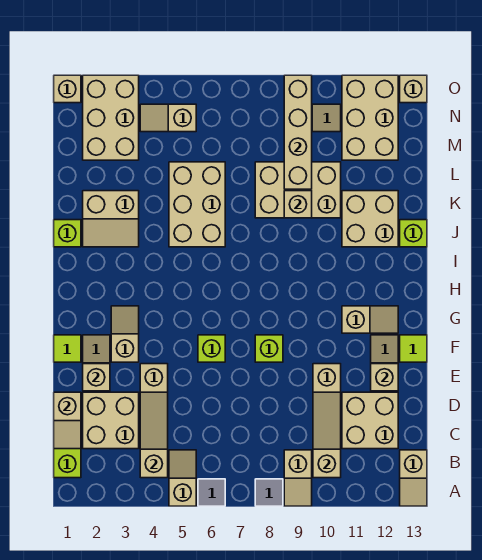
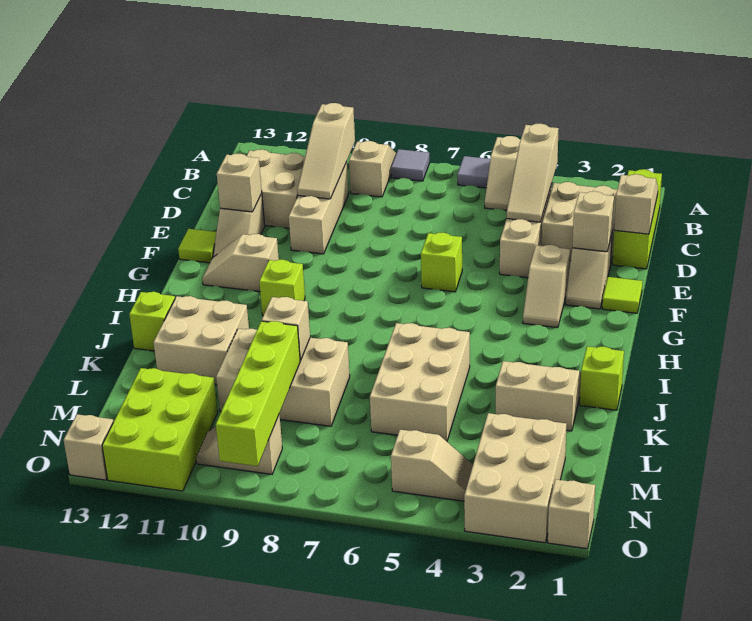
tan 1x2 slope [400,450,427,506] -> none
lime 1x1 brick [255,335,283,362] -> lime 1x1 brick moved to [259,260,305,316]
tan 1x4 brick [284,75,312,189] -> lime 1x4 brick [216,321,300,466]
tan 2x3 brick [342,75,398,160] -> lime 2x3 brick [102,368,218,491]

